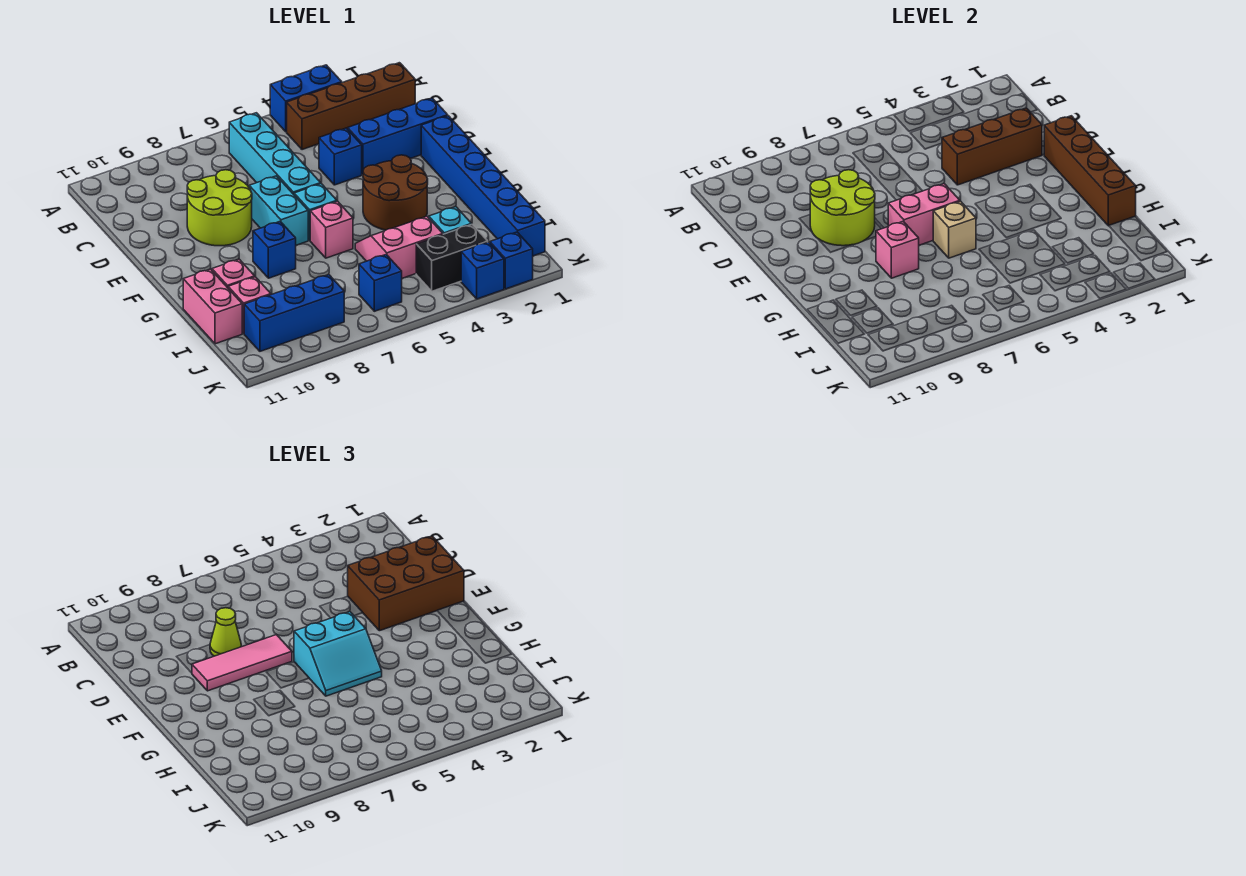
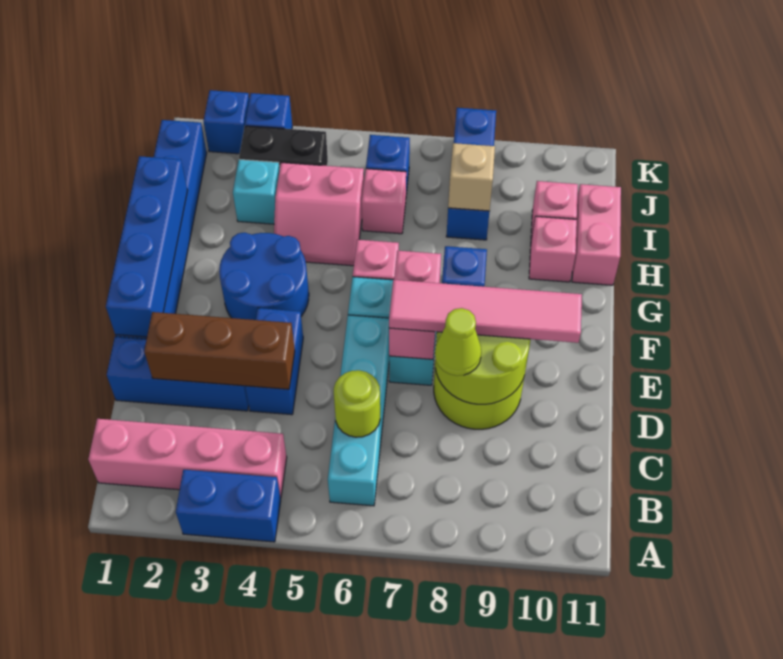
brown 1x4 brick [287,63,415,150] -> pink 1x4 brick [88,419,287,498]
none -> lime 1x1 round brick [334,370,380,437]
brown 2x3 brick [348,536,464,631] -> none
blue 1x1 brick [319,128,362,185] -> blue 1x2 brick [245,308,303,415]
brown 1x4 brick [1044,116,1136,226] -> blue 1x4 brick [106,156,188,337]
pink 1x3 tile [192,635,292,691] -> pink 1x4 tile [389,280,582,343]
brown 2x2 round brick [363,155,428,230] -> blue 2x2 round brick [219,233,309,320]
cyan 2x2 slope [294,612,382,696] -> none
pink 1x2 brick [888,184,960,245] -> pink 1x2 brick turned to [389,251,441,359]
tan 1x1 brick [933,201,976,258] -> tan 1x1 brick moved to [448,143,495,211]
pink 1x1 brick [876,222,919,278] -> pink 1x1 brick moved to [362,169,406,234]
blue 1x3 brick [244,274,344,351] -> blue 1x3 brick turned to [446,108,496,240]

